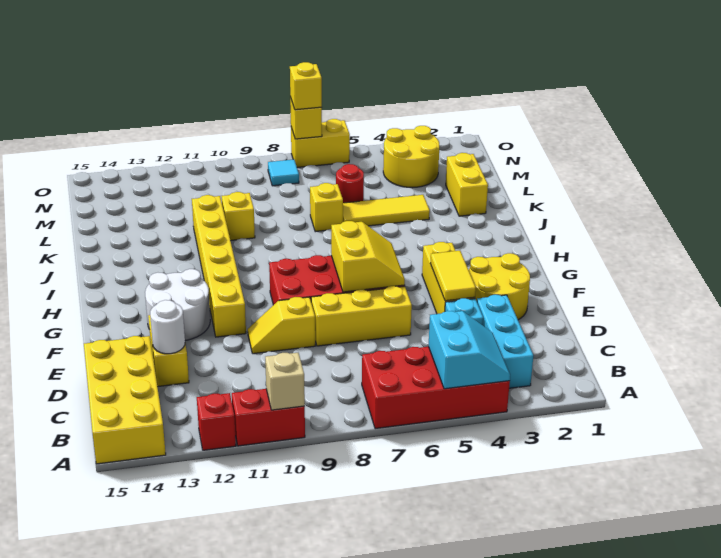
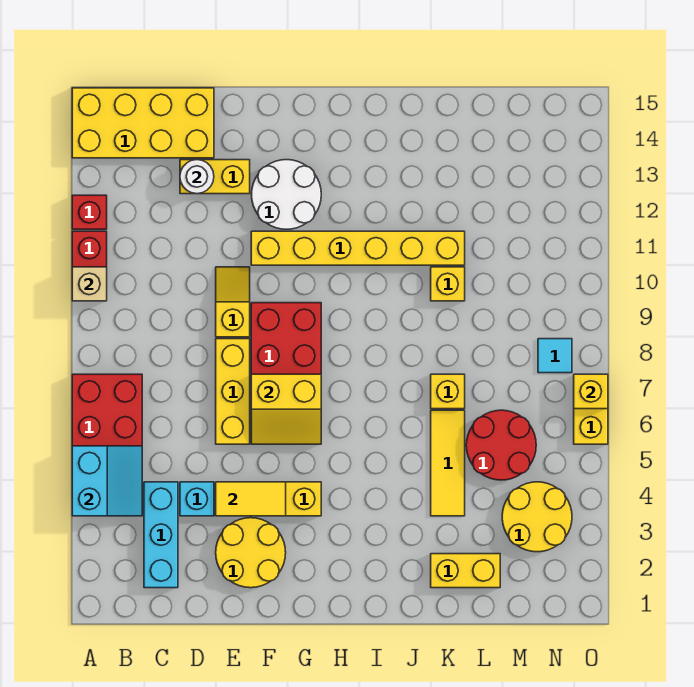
cyan 2x2 slope [428,311,510,389] -> cyan 2x2 slope turned to [72,446,142,516]
cyan 1x3 brick [477,295,533,388] -> cyan 1x3 brick turned to [144,482,178,588]
red 1x1 round brick [336,164,364,203] -> red 2x2 round brick [466,410,536,480]
yellow 1x1 brick [290,62,322,110] -> none

